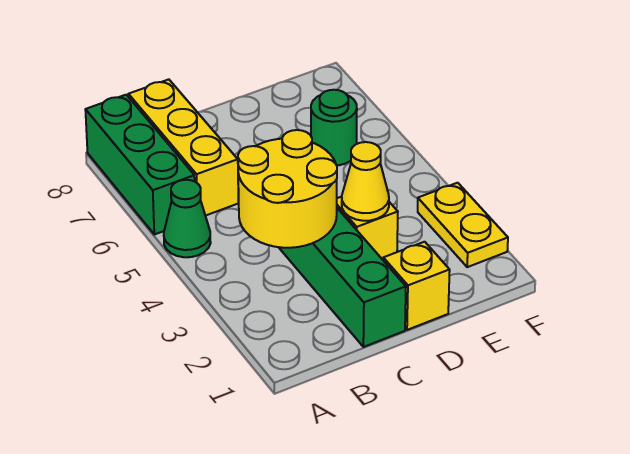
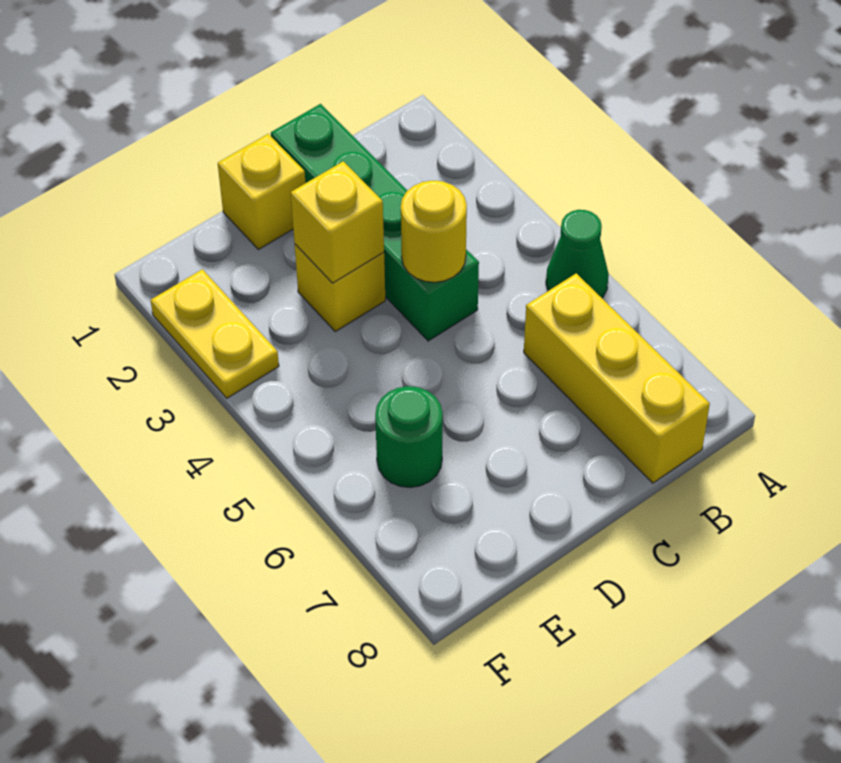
green 1x3 brick [85,95,195,234] -> none
yellow 2x2 round brick [238,130,337,248] -> yellow 1x1 round brick [401,181,467,282]
yellow 1x1 cone [342,142,389,221] -> yellow 1x1 brick [291,161,384,283]

